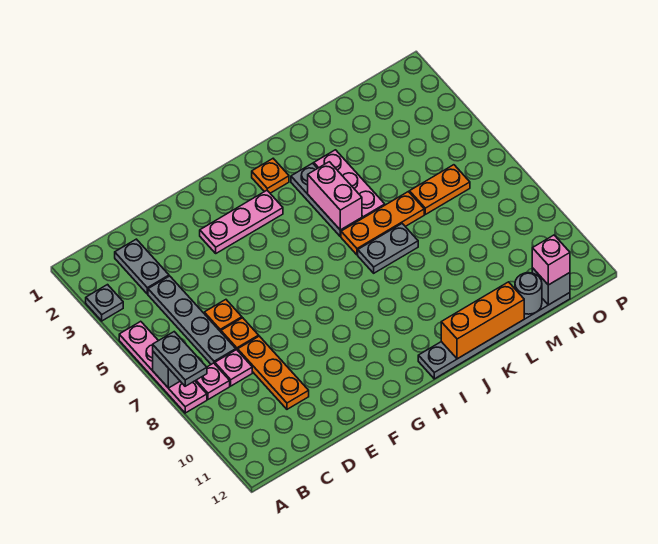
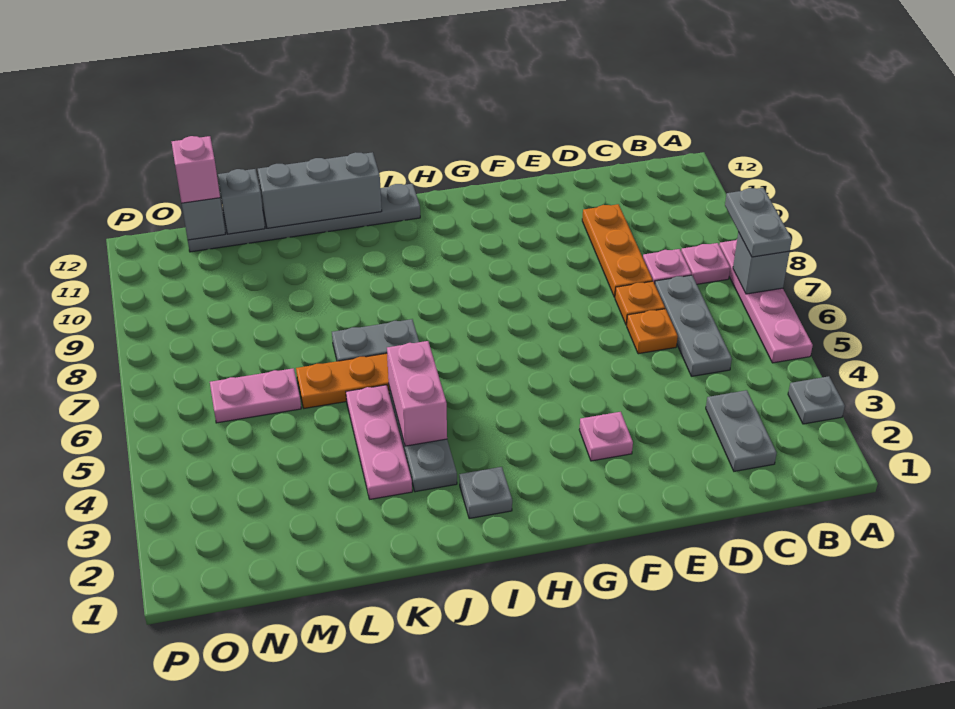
grey 1x4 plate [148,276,236,364] -> grey 1x3 plate [655,275,732,376]
pink 1x3 plate [200,190,283,253] -> pink 1x1 plate [579,412,633,461]
orange 1x1 plate [252,159,289,193] -> grey 1x1 plate [459,467,512,519]
orange 1x3 brick [441,282,524,359] -> grey 1x3 brick [258,152,382,228]
orange 1x2 plate [409,165,470,214] -> pink 1x2 plate [210,368,301,423]
grey 1x1 round brick [515,273,542,314] -> grey 1x1 brick [218,169,265,234]

